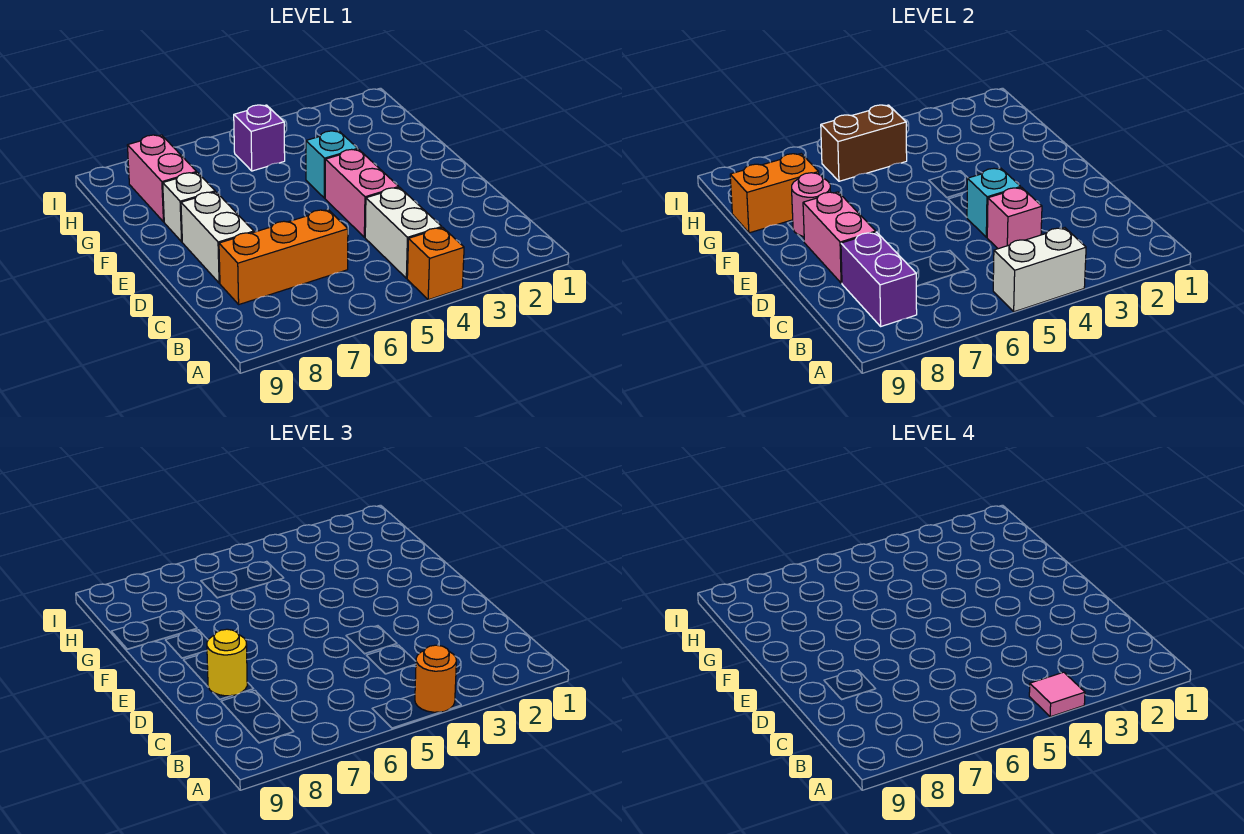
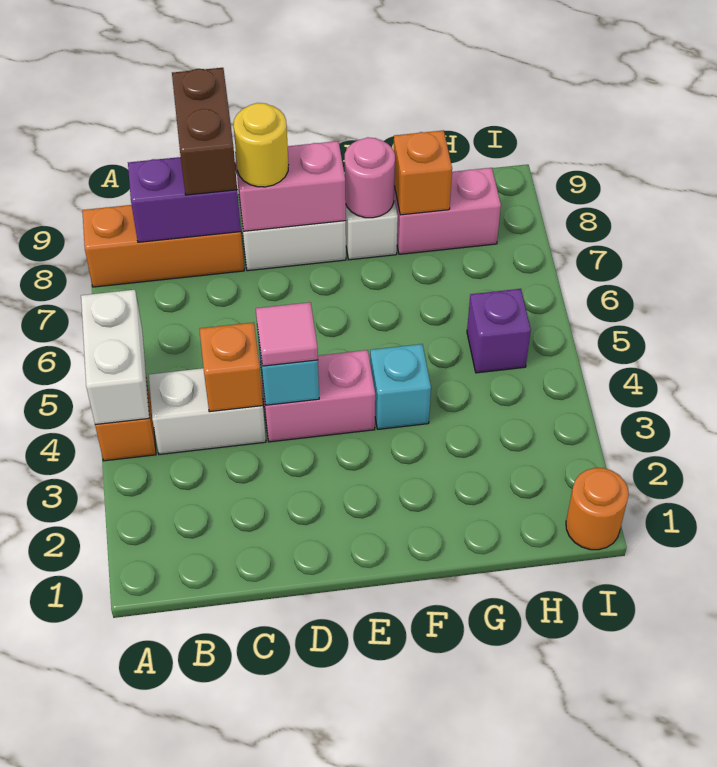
orange 1x1 round brick [415,645,456,712] -> orange 1x1 round brick moved to [566,468,629,550]
pink 1x1 tile [1029,672,1085,717] -> pink 1x1 tile moved to [256,302,318,366]
pink 1x1 brick [987,187,1042,249] -> orange 1x1 brick [200,322,263,412]
orange 1x3 brick [219,210,348,304] -> orange 1x3 brick turned to [82,205,244,287]
orange 1x2 brick [730,154,819,233] -> orange 1x1 brick [394,130,452,215]
brown 1x2 brick [821,105,907,181] -> brown 1x2 brick moved to [172,68,237,195]

